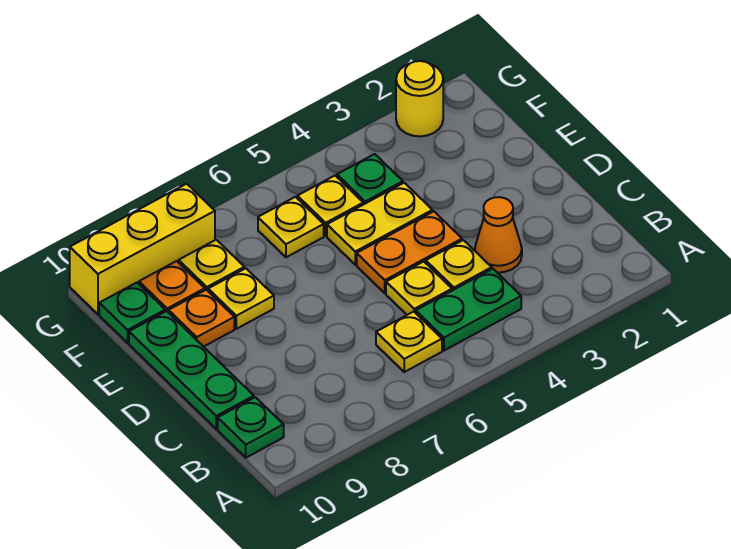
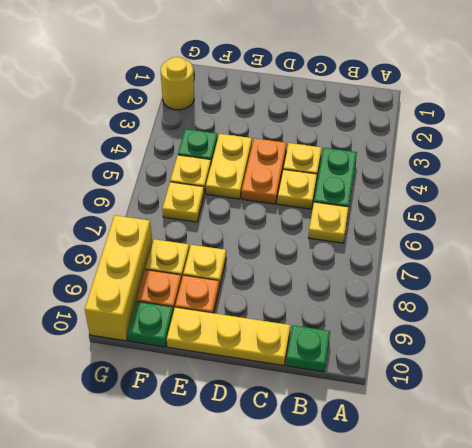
orange 1x1 cone [475,197,522,273] -> none
green 1x3 plate [129,311,254,429] -> yellow 1x3 plate [167,307,290,366]

